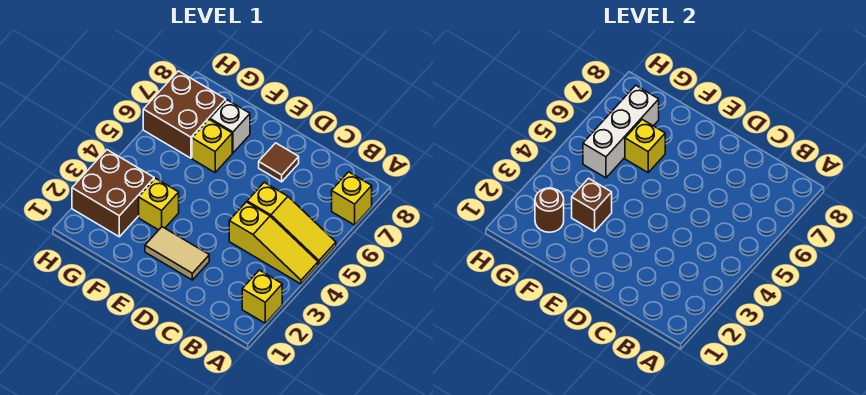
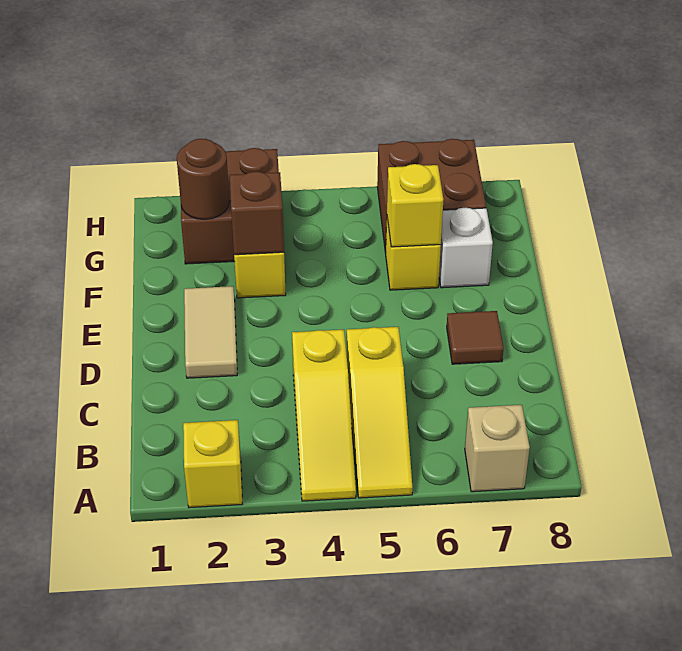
yellow 1x1 brick [332,172,372,225] -> tan 1x1 brick [465,405,530,492]
white 1x3 brick [583,85,659,178] -> none

